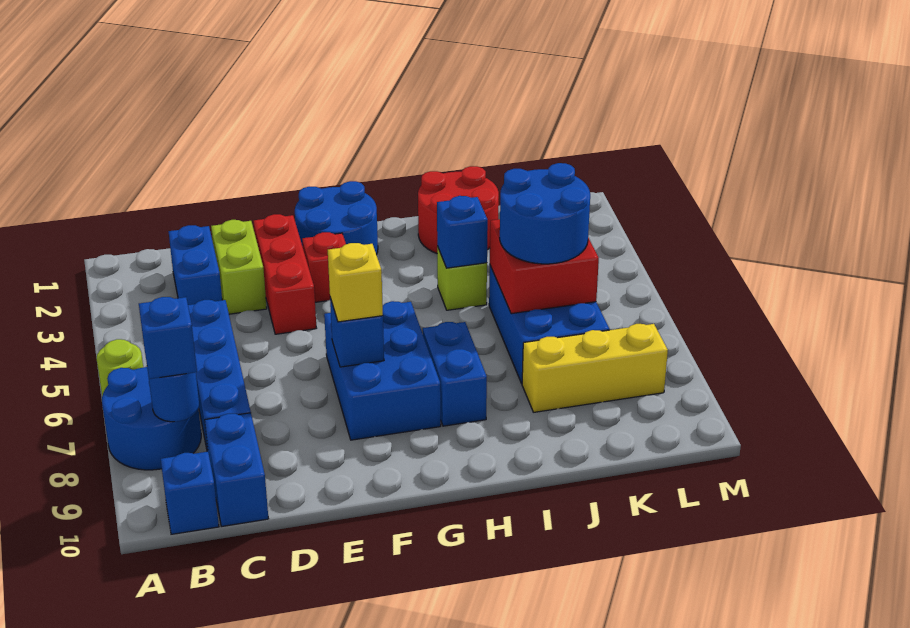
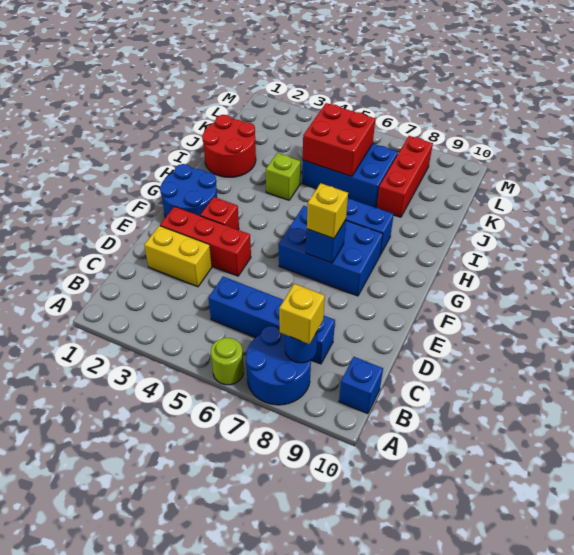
blue 1x1 brick [139,297,197,379] -> yellow 1x1 brick [279,284,325,344]
blue 1x2 brick [169,225,222,305] -> none
blue 1x2 brick [205,413,268,526] -> none
lime 1x2 brick [211,220,267,314] -> yellow 1x2 brick [144,226,212,287]
blue 1x1 brick [437,196,488,268] -> none
blue 2x2 round brick [500,163,590,264] -> none
yellow 1x3 brick [522,324,668,412] -> red 1x3 brick [377,136,433,217]

